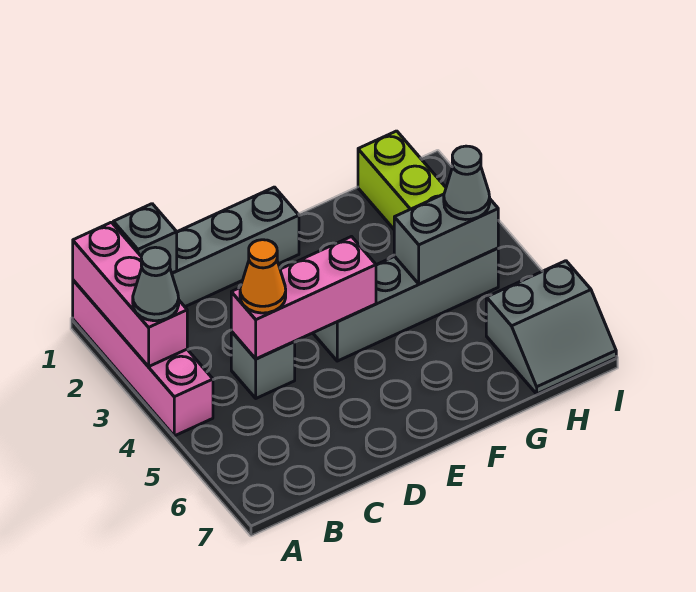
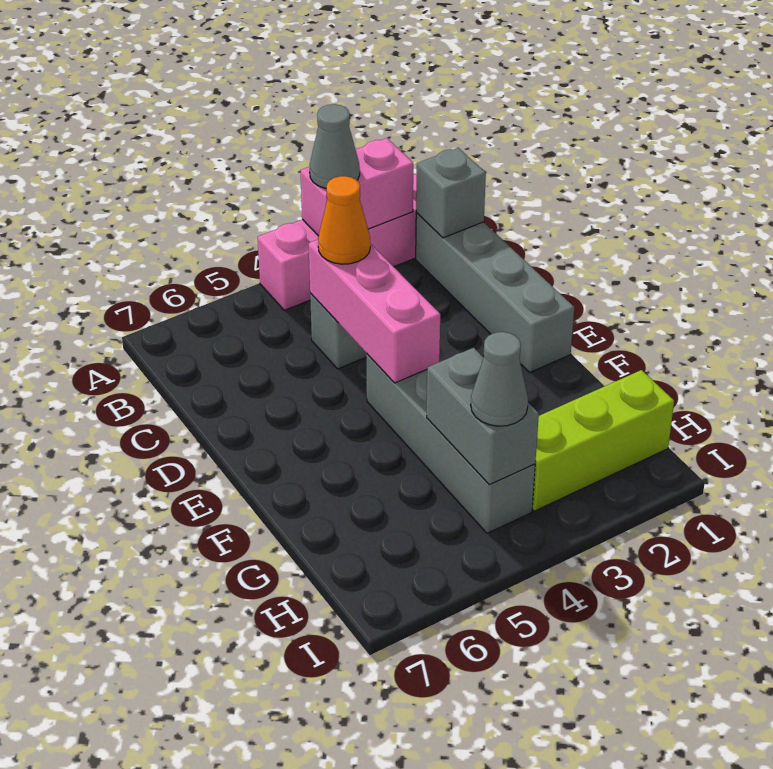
pink 1x3 brick [73,222,187,367] -> pink 1x2 brick [301,138,413,236]
grey 2x2 slope [486,261,616,394] -> none

